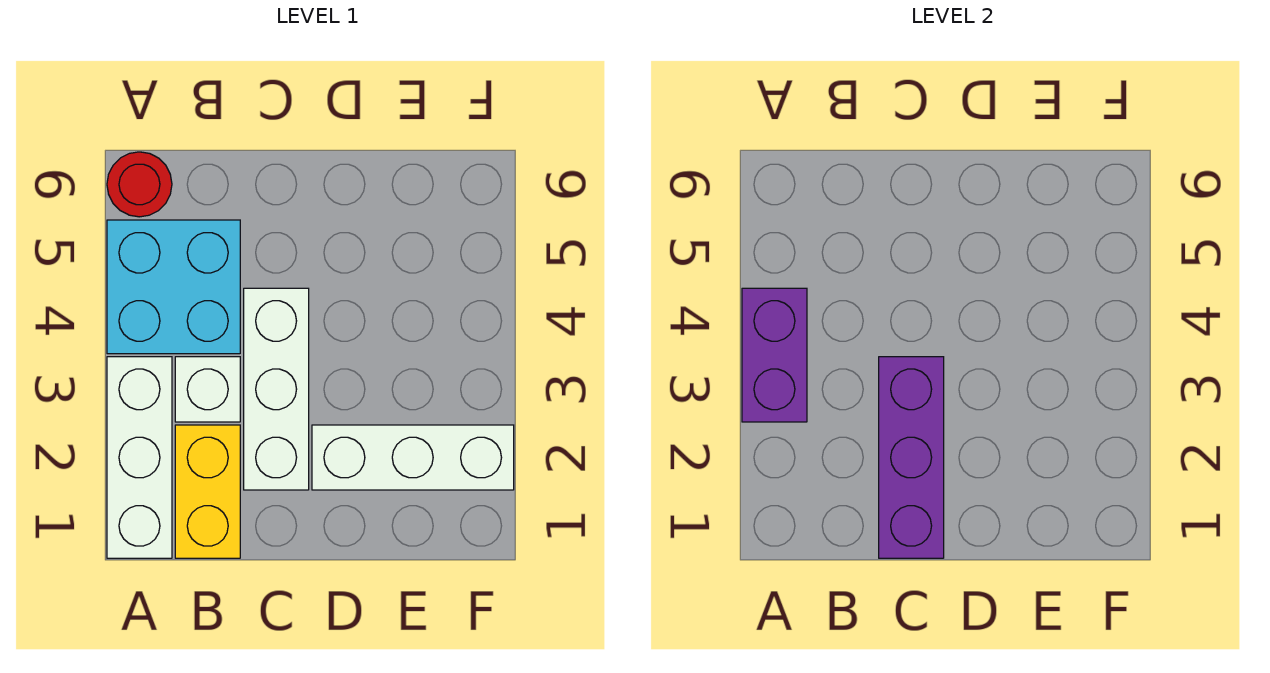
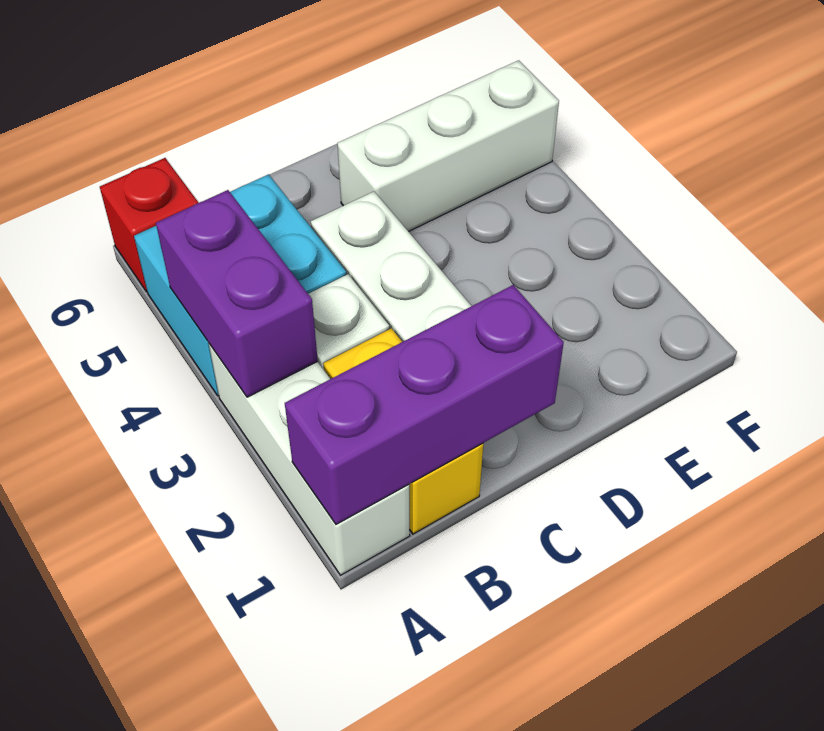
red 1x1 round brick [107,152,172,217] -> red 1x1 brick [100,158,199,292]
purple 1x3 brick [879,357,944,558] -> purple 1x3 brick turned to [285,285,564,524]
white 1x3 brick [312,425,514,490] -> white 1x3 brick moved to [337,60,559,232]

